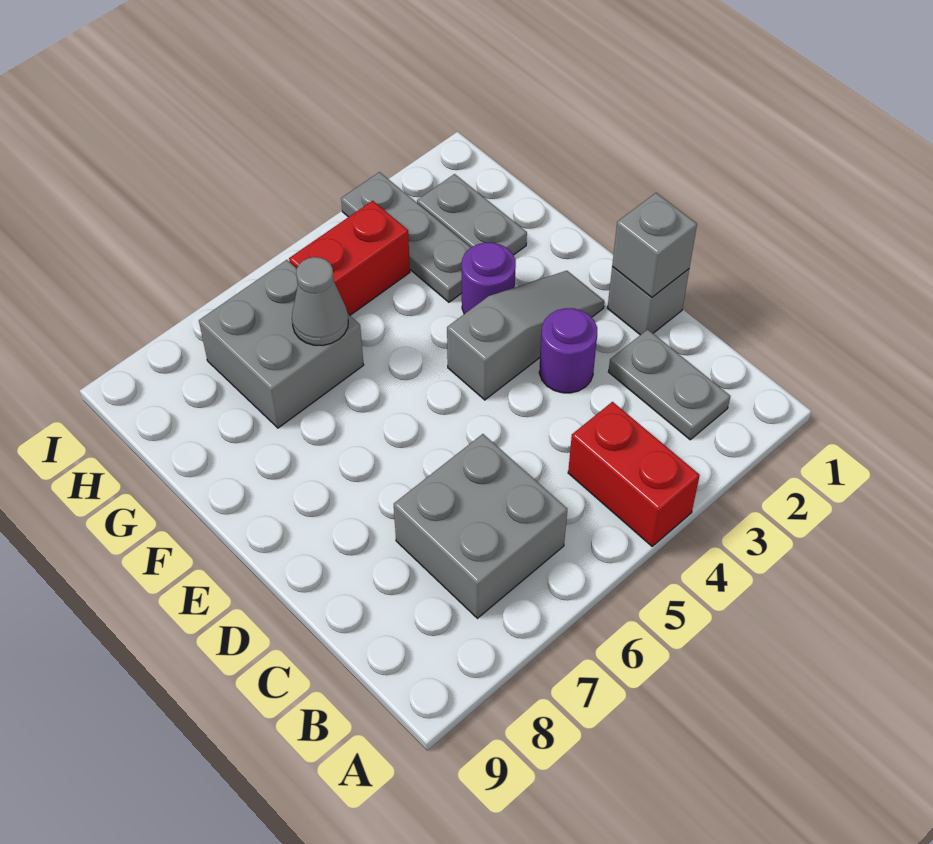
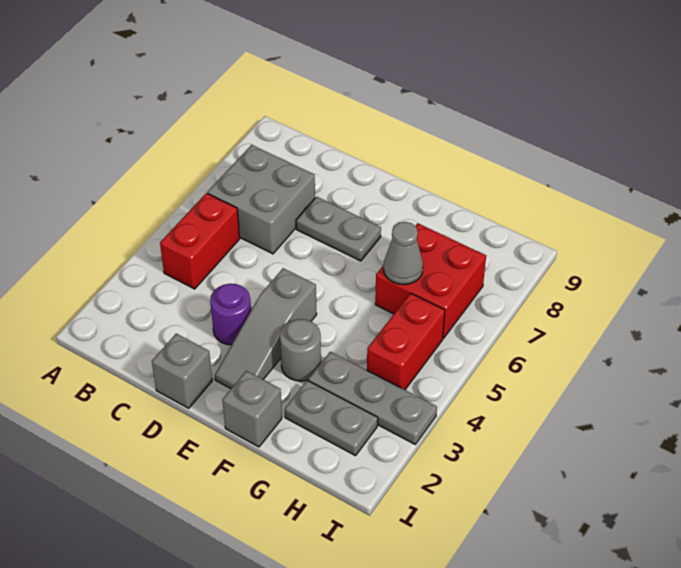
red 1x2 brick [568,402,700,546] -> red 1x2 brick turned to [160,193,240,289]
grey 1x2 plate [609,329,730,440] -> grey 1x2 plate moved to [296,197,381,261]
grey 1x1 brick [612,193,697,297] -> grey 1x1 brick moved to [222,371,282,447]
purple 1x1 round brick [462,242,516,314] -> grey 1x1 round brick [280,319,321,381]
grey 2x2 brick [199,260,364,428] -> red 2x2 brick [375,223,486,339]

